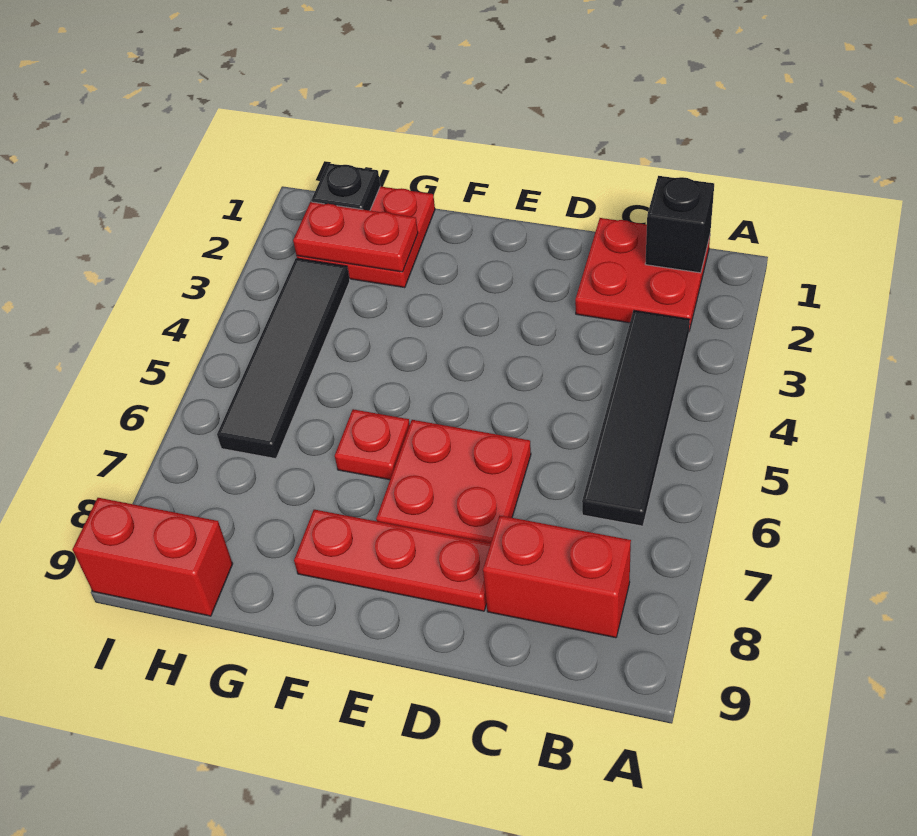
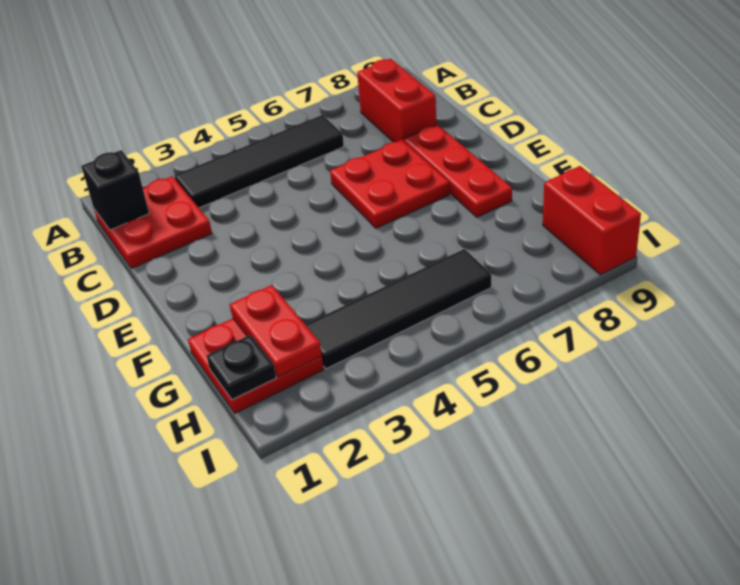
red 1x1 plate [335,409,410,480] -> none

